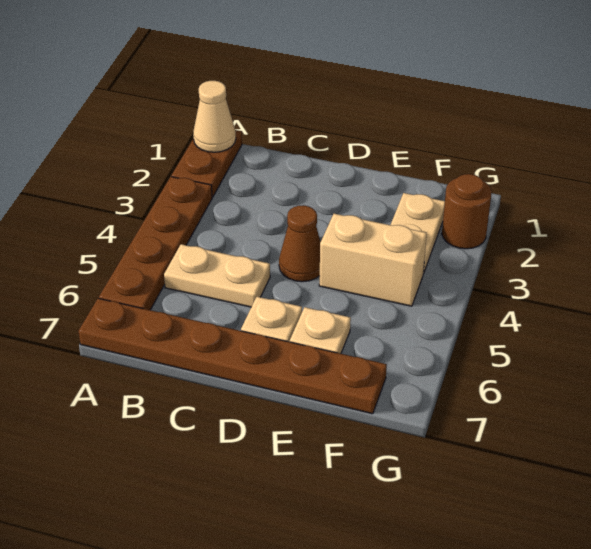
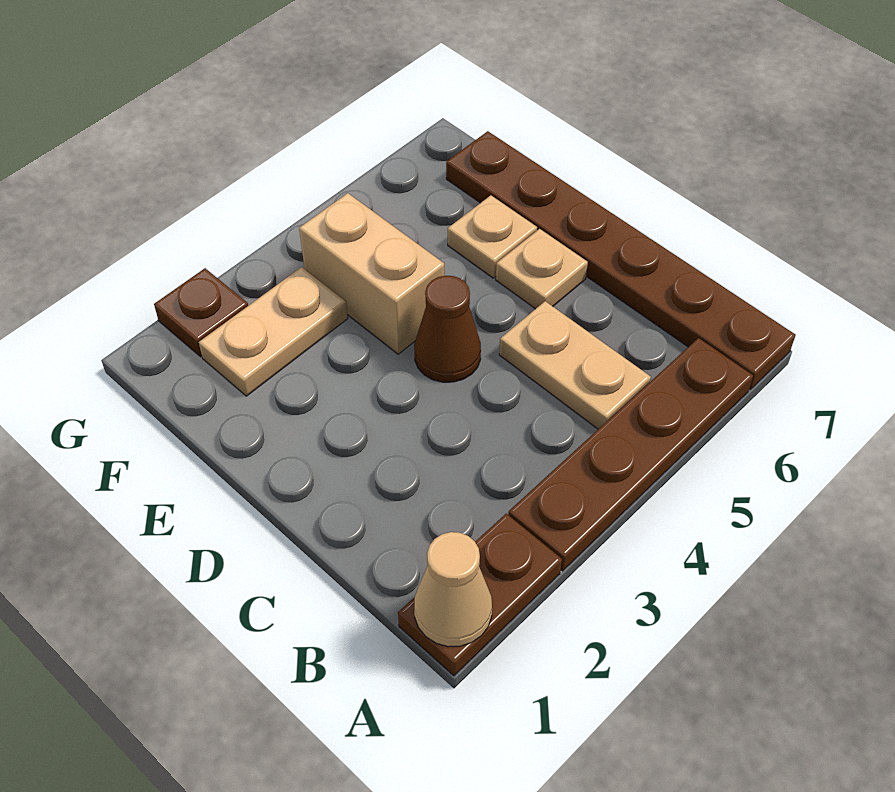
brown 1x1 round brick [442,174,492,249] -> brown 1x1 plate [154,268,248,357]

